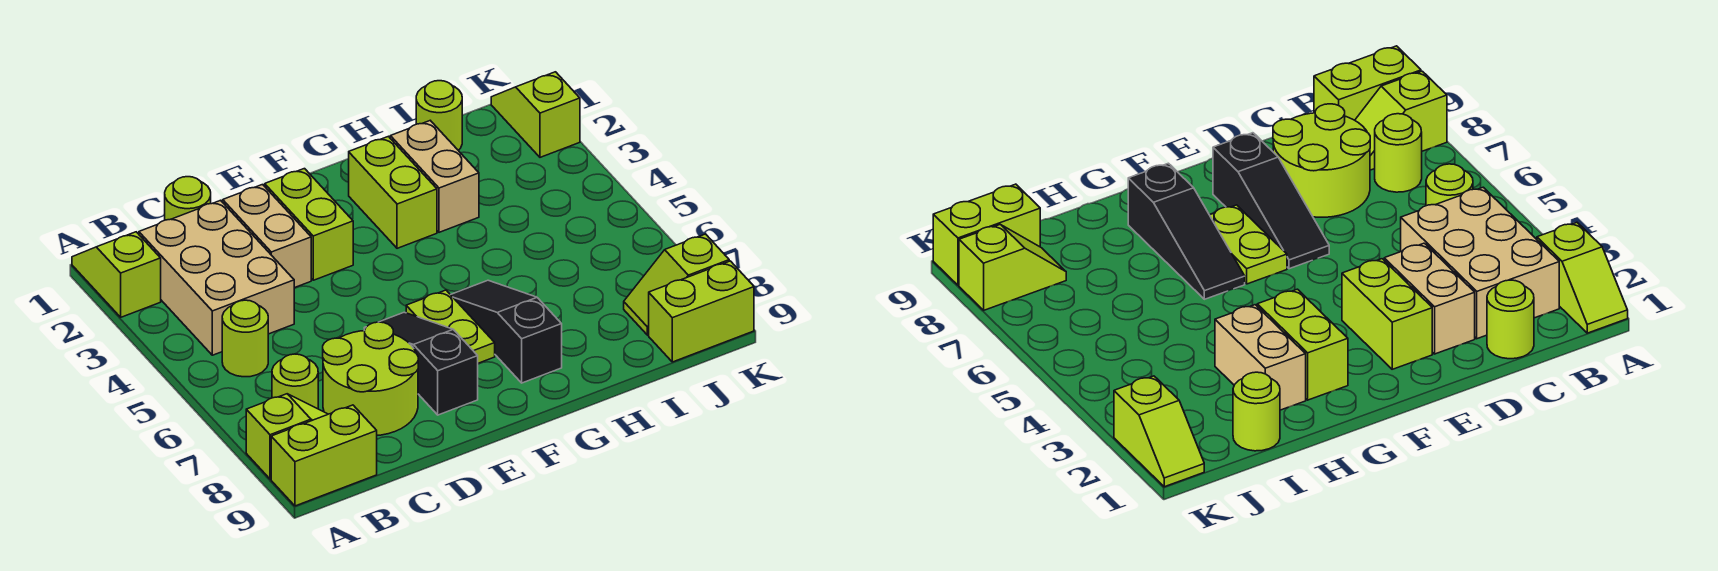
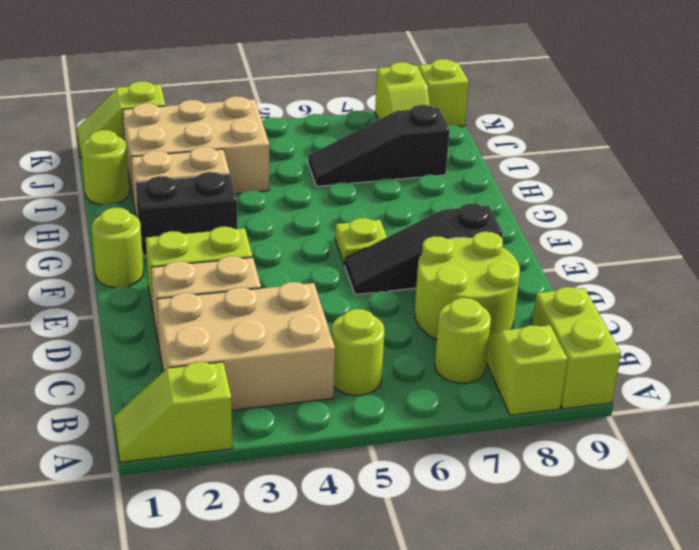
lime 1x1 round brick [165,177,211,220] -> lime 1x1 round brick moved to [92,208,143,288]
lime 1x2 plate [406,290,495,363] -> lime 1x1 plate [335,218,387,265]
lime 1x2 brick [349,136,437,248] -> black 1x2 brick [136,172,237,256]
black 1x3 slope [451,280,562,383] -> black 1x3 slope moved to [308,105,450,186]
none -> tan 2x3 brick [123,96,269,201]
lime 1x2 brick [649,261,754,362] -> lime 1x1 brick [419,59,469,127]

